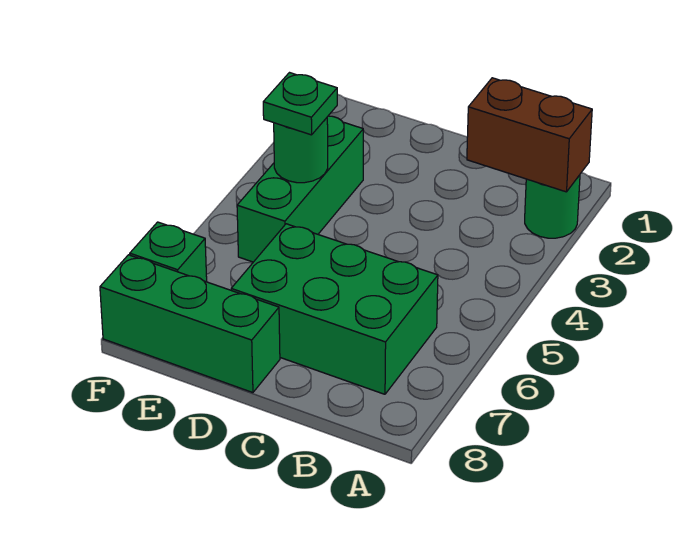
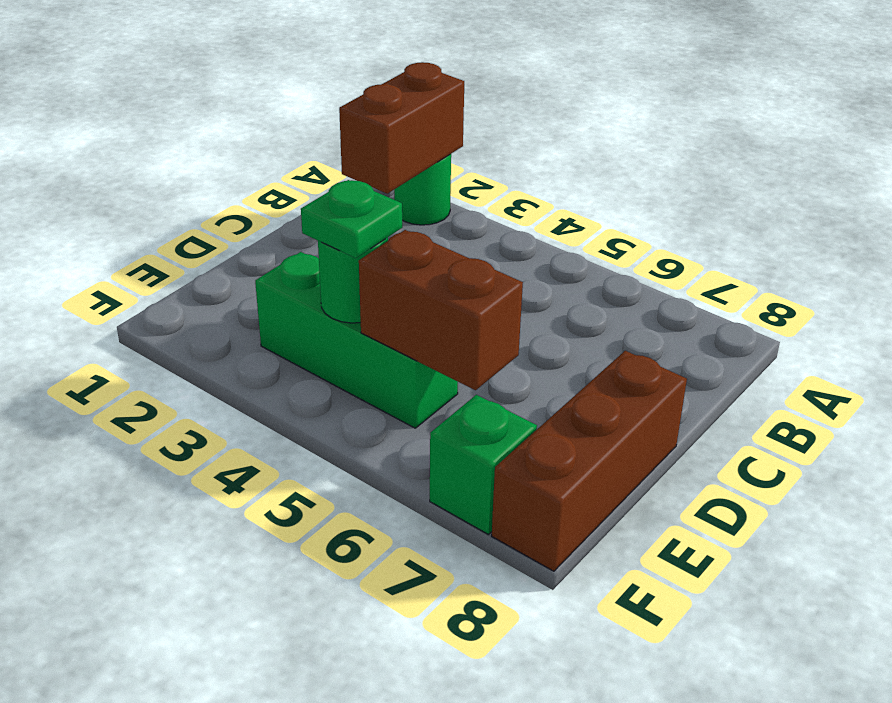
green 2x3 brick [231,224,438,394] -> none
green 1x3 brick [100,255,280,393] -> brown 1x3 brick [492,351,687,571]
none -> brown 1x2 brick [359,230,523,390]

